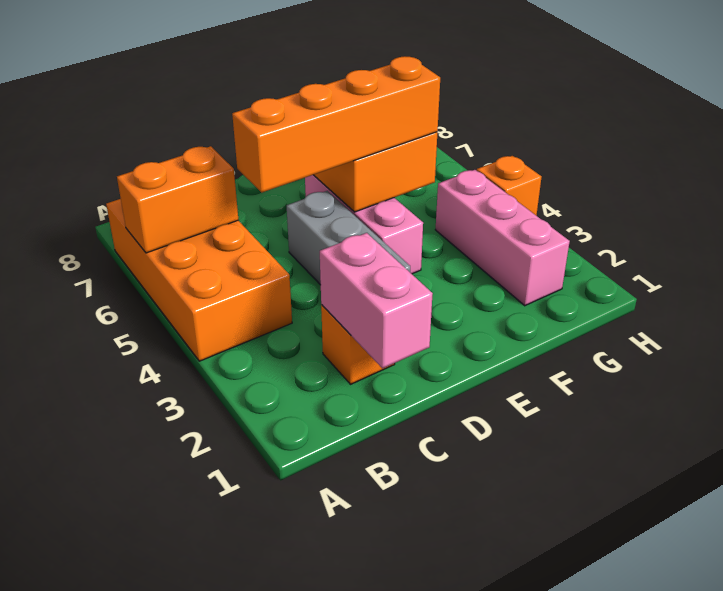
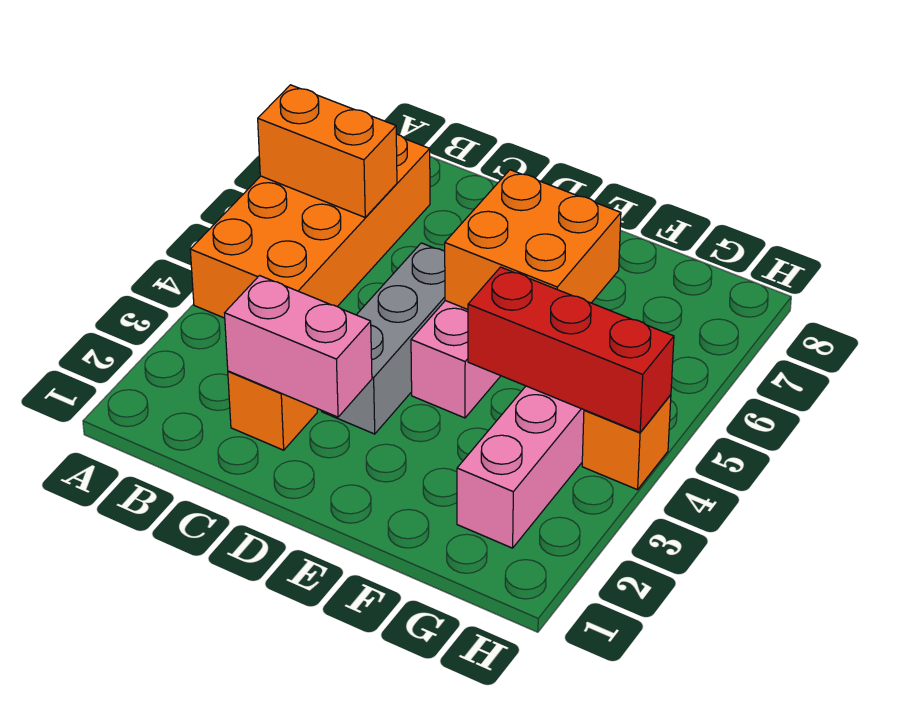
pink 1x2 brick [320,233,433,368] -> pink 1x2 brick turned to [225,276,372,417]
orange 1x4 brick [232,56,440,193] -> none
none -> red 1x3 brick [468,267,674,432]

